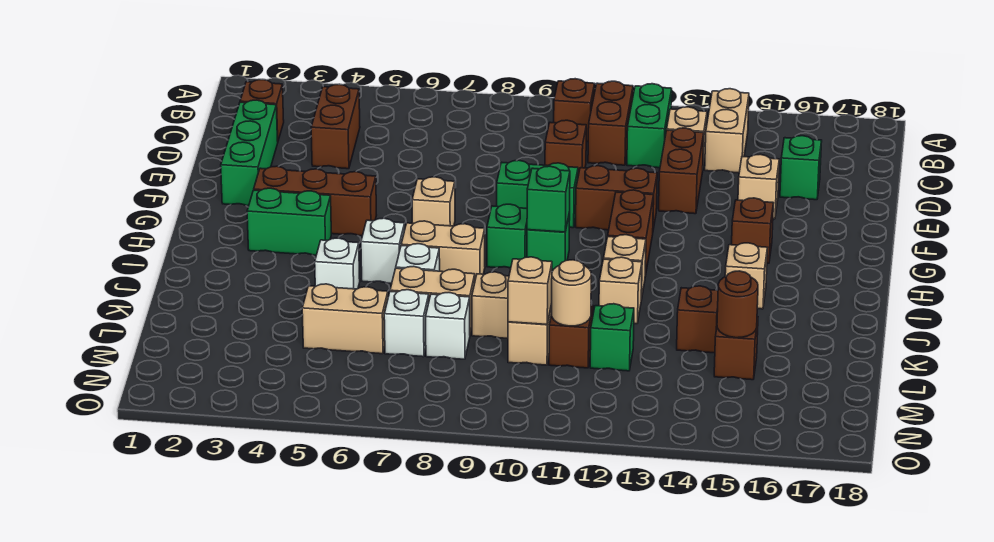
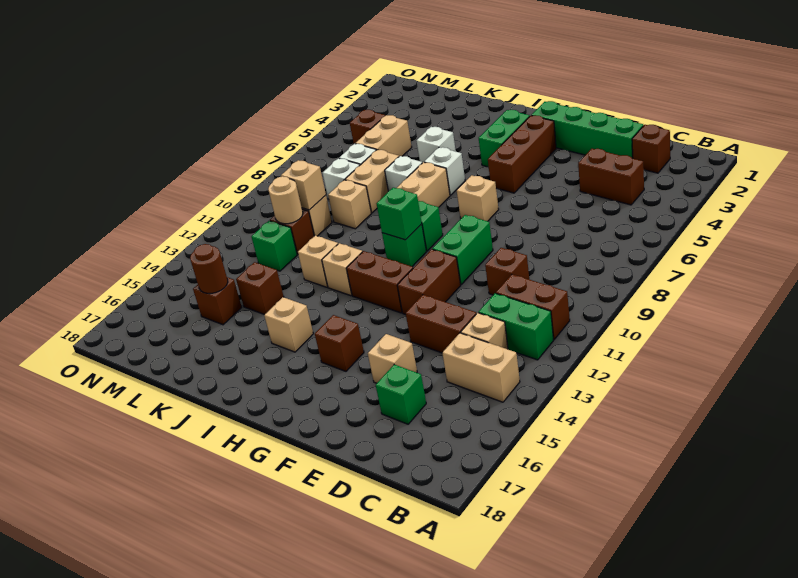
brown 1x1 brick [554,79,595,142] -> brown 1x1 brick moved to [350,110,385,144]
green 1x3 brick [221,100,278,206] -> green 1x4 brick [532,101,644,158]

